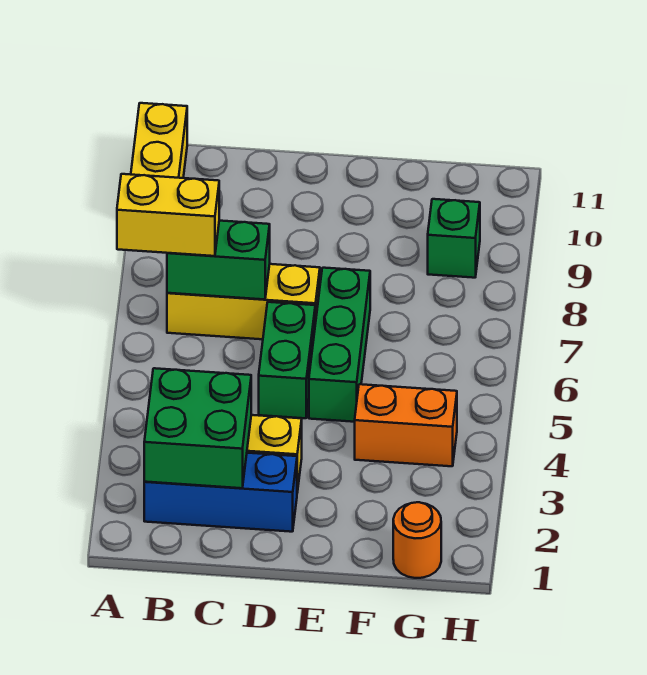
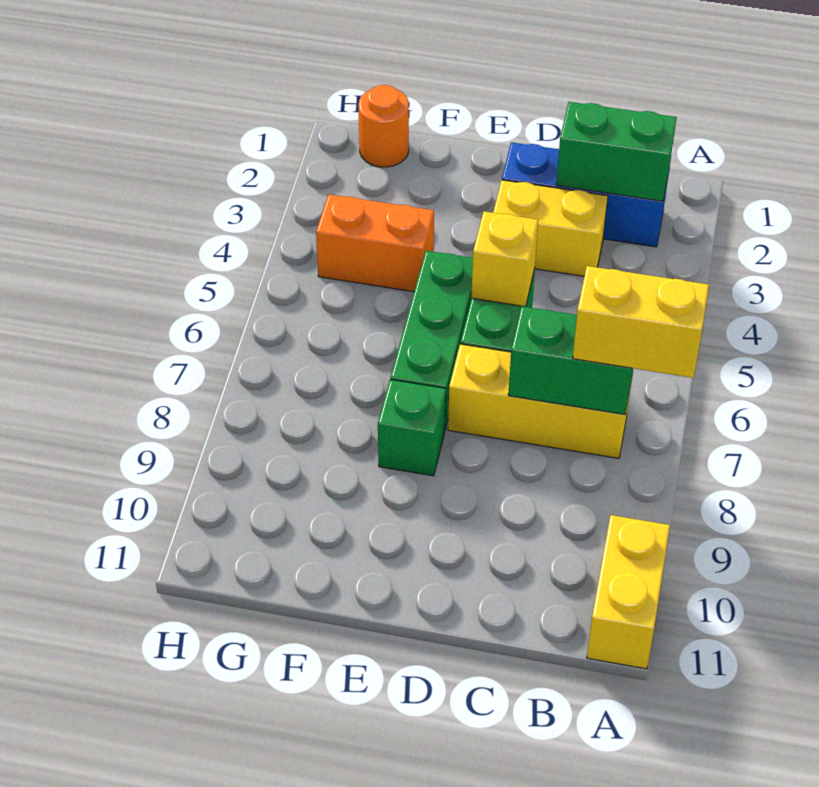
green 2x2 brick [144,368,251,488] -> green 1x2 brick [556,102,677,201]
none -> yellow 1x1 brick [471,211,538,307]
green 1x1 brick [428,199,480,278] -> green 1x1 brick moved to [378,379,446,476]

